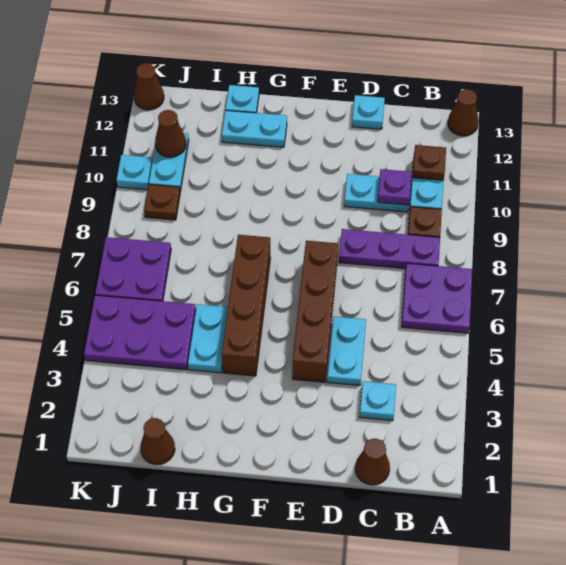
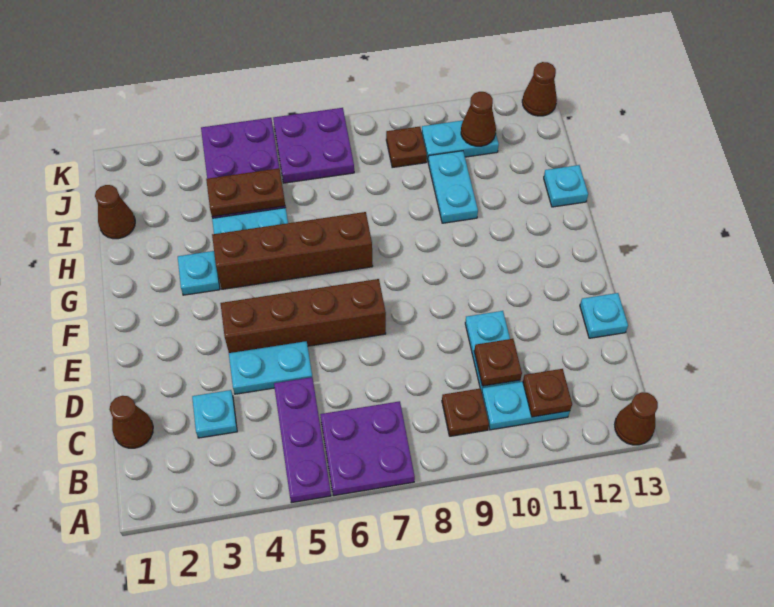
purple 1x3 plate [339,229,440,269] -> purple 1x3 plate moved to [274,377,331,503]
purple 1x1 plate [378,169,412,205] -> brown 1x1 plate [474,339,522,386]
cyan 1x2 plate [222,110,287,147] -> cyan 1x2 plate moved to [428,151,478,223]
none -> brown 1x2 plate [206,168,285,217]
cyan 1x1 plate [116,155,152,190] -> cyan 1x1 plate moved to [178,251,220,295]

